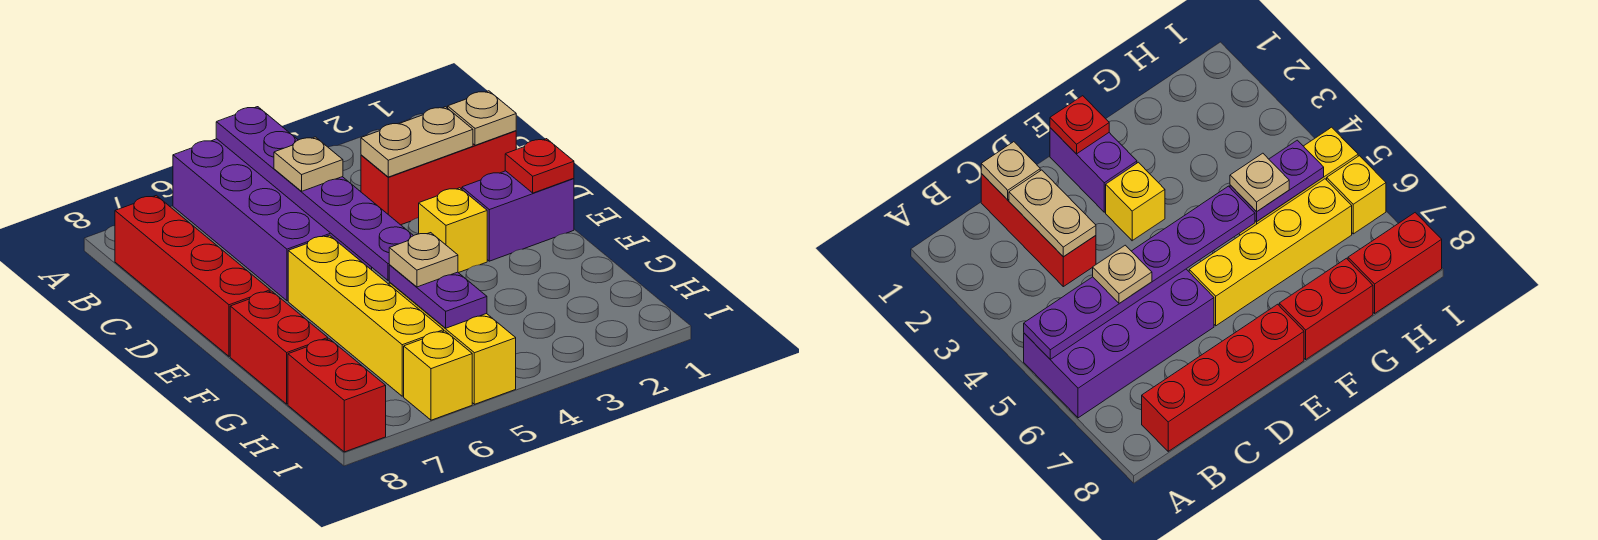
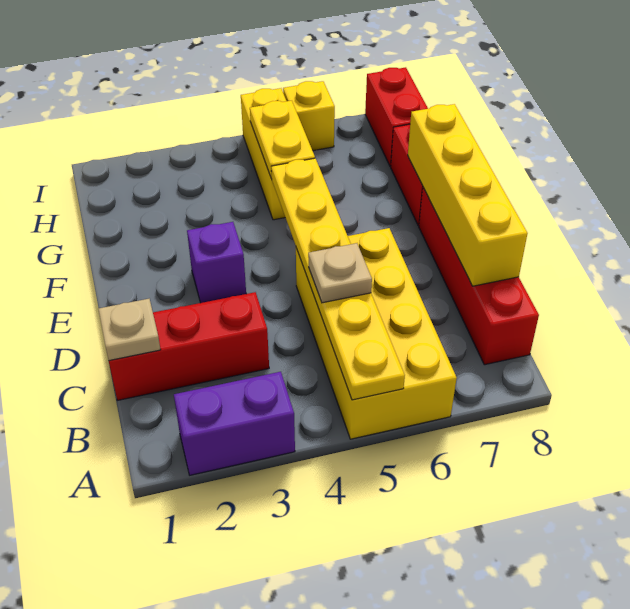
purple 2x4 brick [173,139,372,301] -> yellow 2x4 brick [296,228,457,439]
purple 1x6 plate [216,107,413,280] -> yellow 1x6 plate [271,158,405,400]
tan 1x2 plate [361,107,473,177] -> none
purple 1x2 brick [462,171,574,261] -> purple 1x2 brick moved to [174,372,295,475]
red 1x1 plate [505,139,574,193] -> none
yellow 1x1 brick [419,188,487,273] -> purple 1x1 brick [187,222,246,303]
yellow 1x4 brick [288,235,444,396] -> yellow 1x4 brick moved to [408,104,528,286]
purple 1x2 plate [389,265,487,328] -> yellow 1x2 plate [250,101,315,178]
tan 1x1 plate [389,233,458,287] -> none

